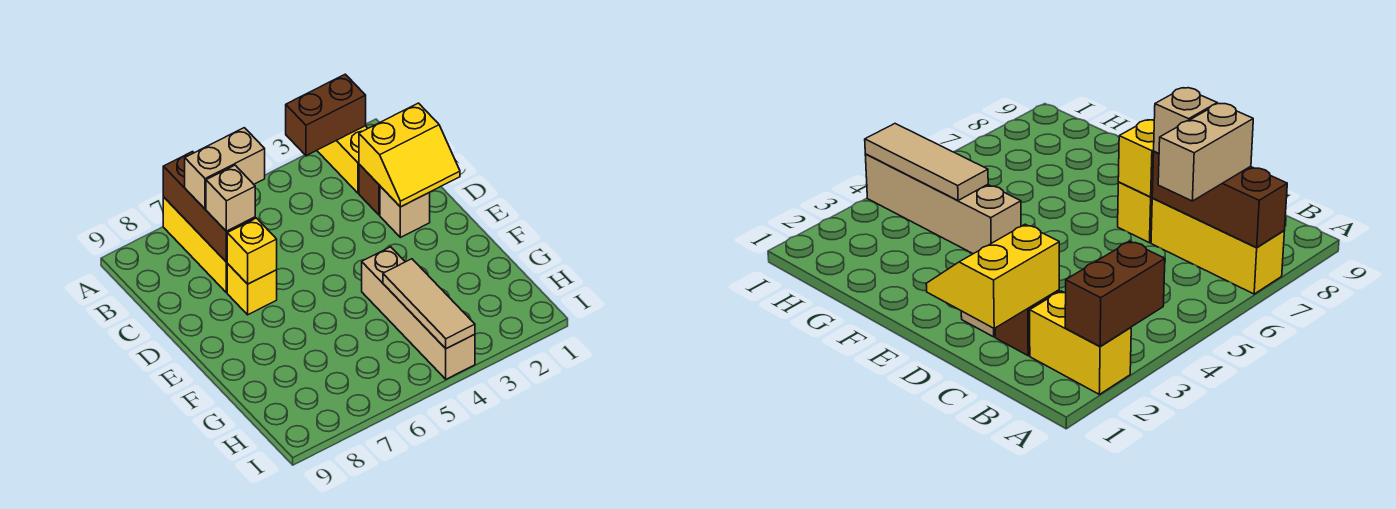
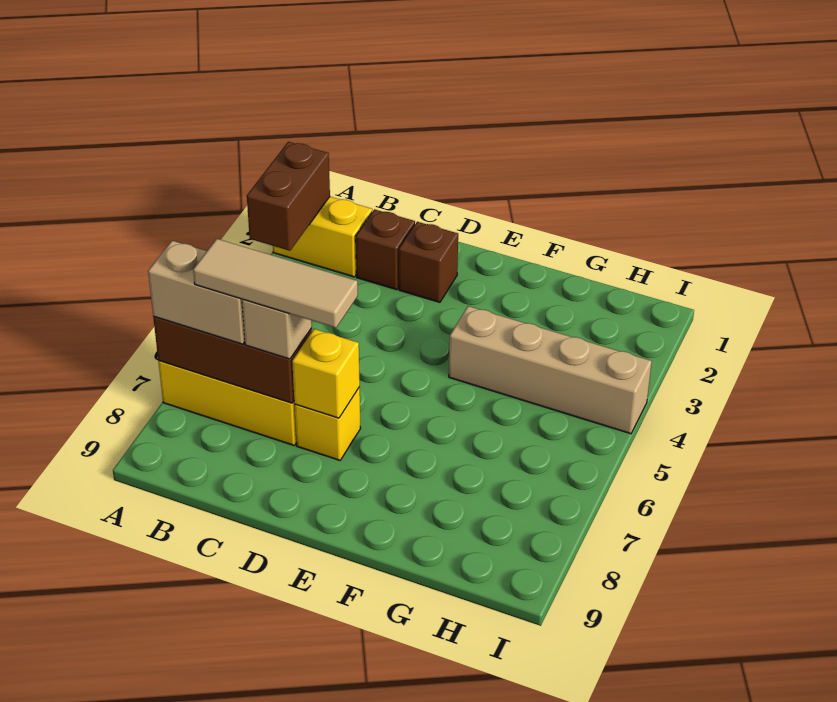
tan 1x2 brick [185,128,265,209] -> tan 1x2 brick turned to [148,241,245,344]
yellow 2x2 slope [359,103,460,207] -> none
tan 1x1 brick [380,186,430,237] -> brown 1x1 brick [399,222,458,302]
tan 1x3 tile [383,259,475,349] -> tan 1x3 tile moved to [193,239,358,328]

